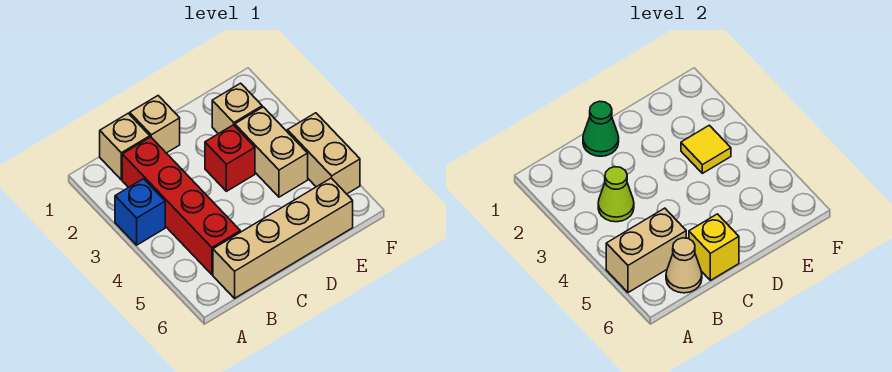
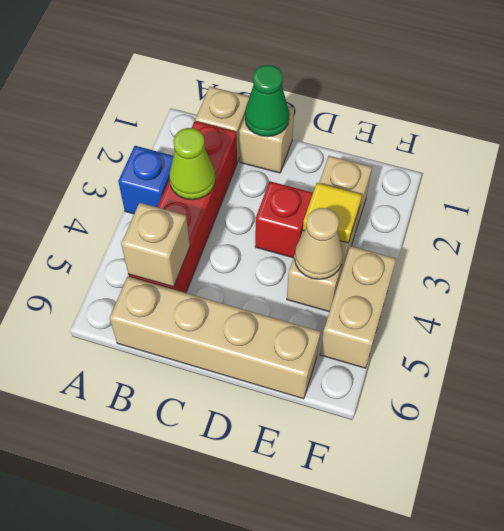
tan 1x2 brick [606,208,686,293] -> tan 1x1 brick [121,203,190,287]
tan 1x1 cone [666,238,702,293] -> tan 1x1 cone moved to [295,208,343,279]
yellow 1x1 brick [689,214,739,280] -> none

